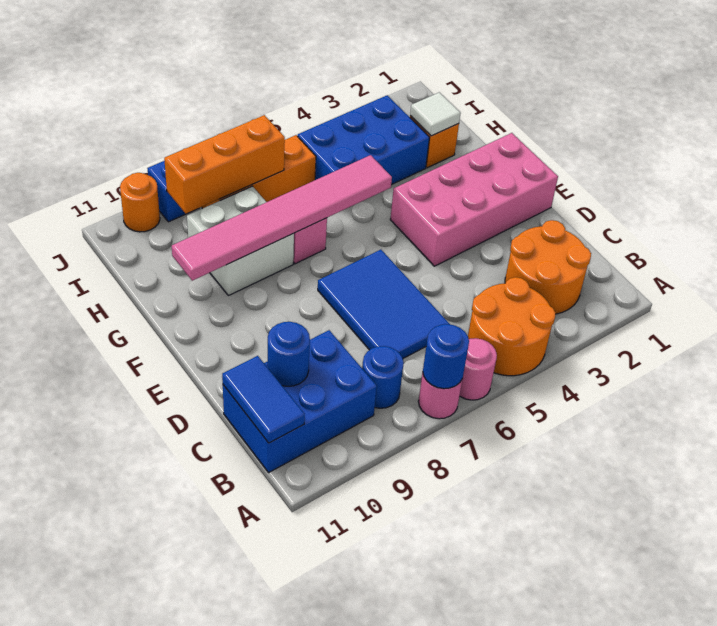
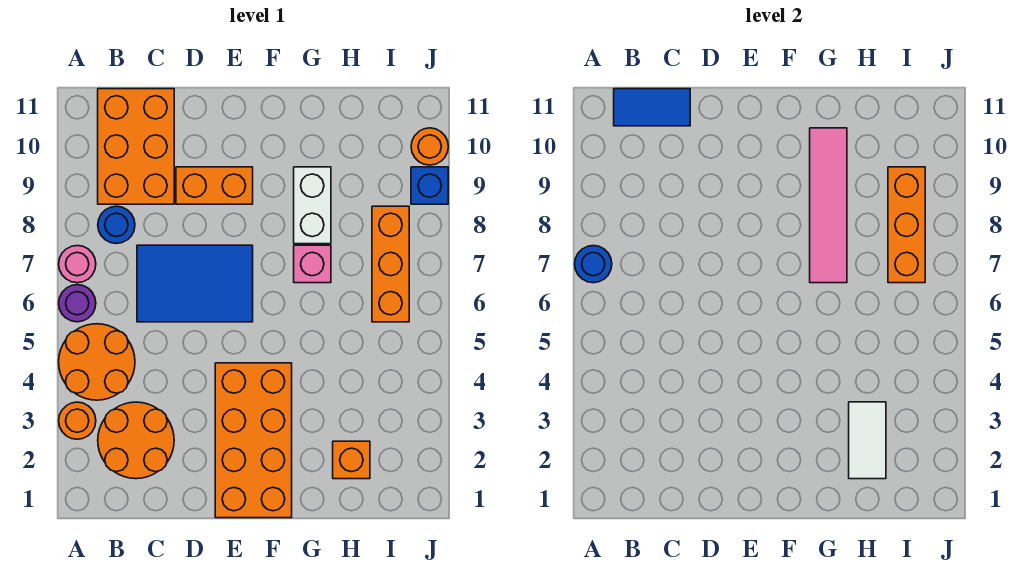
none -> orange 1x1 round brick [59,402,96,439]
pink 1x1 round brick [460,338,497,400] -> purple 1x1 round brick [59,285,96,322]
blue 2x3 brick [223,330,377,472] -> orange 2x3 brick [98,89,174,204]
blue 1x1 round brick [268,322,310,386] -> none
none -> orange 1x2 brick [176,167,253,204]
pink 2x4 brick [390,133,558,266] -> orange 2x4 brick [215,363,292,518]
pink 1x6 tile [172,155,392,281] -> pink 1x4 tile [810,128,847,283]
white 2x2 brick [187,186,294,296] -> white 1x2 brick [294,167,331,244]
white 1x1 tile [410,92,461,136] -> white 1x2 tile [849,402,886,479]
blue 2x3 brick [298,95,430,185] -> none

